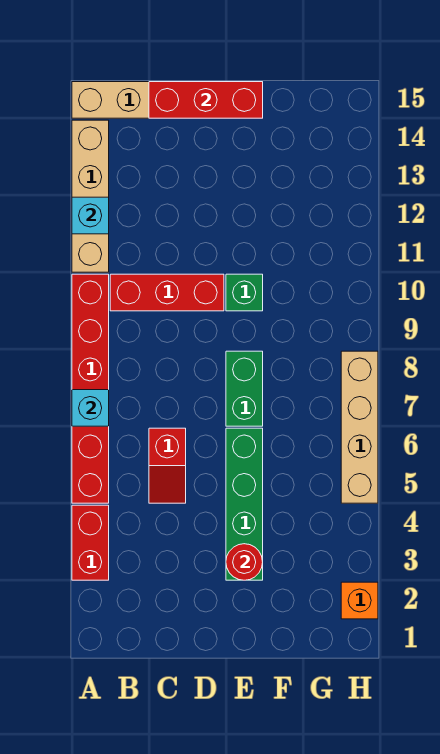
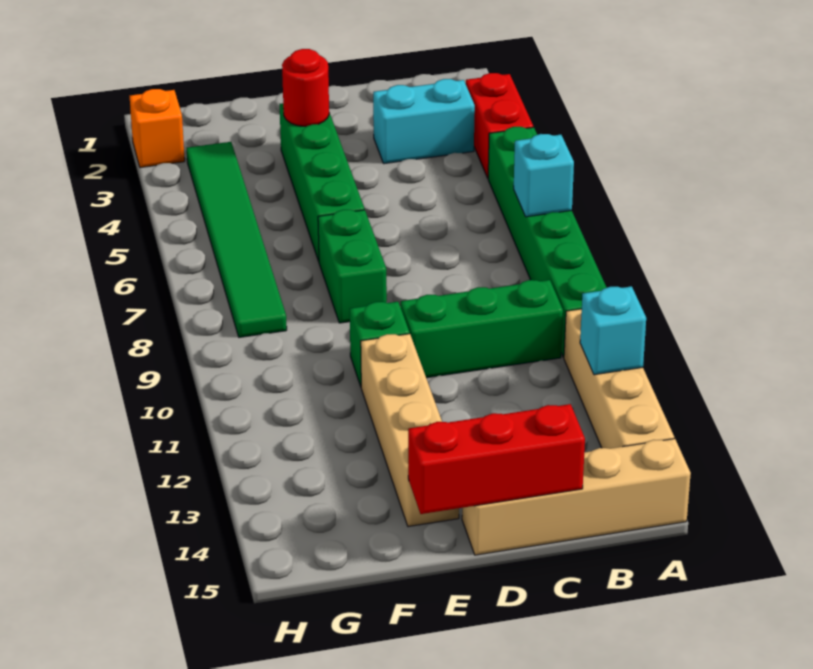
red 1x6 brick [72,274,109,503] -> green 1x6 brick [488,127,607,358]
none -> cyan 1x2 brick [373,79,475,164]
red 1x3 brick [110,274,224,311] -> green 1x3 brick [401,280,563,378]
red 1x2 slope [149,428,186,503] -> none
none -> green 1x6 tile [187,142,287,337]
tan 1x4 brick [341,351,378,503] -> tan 1x4 brick moved to [361,334,459,527]

